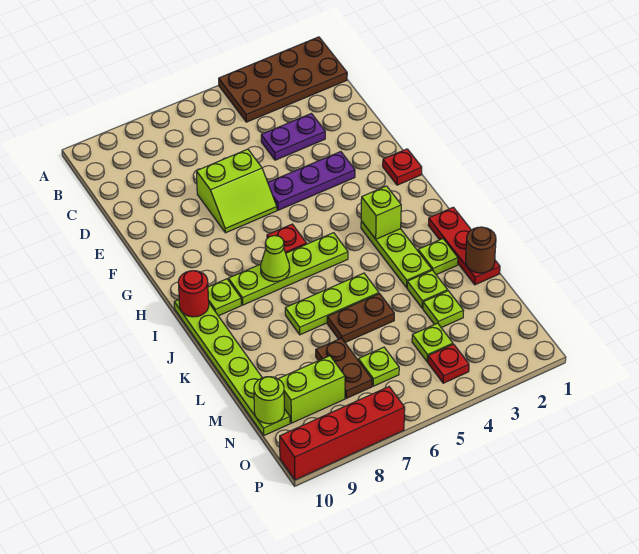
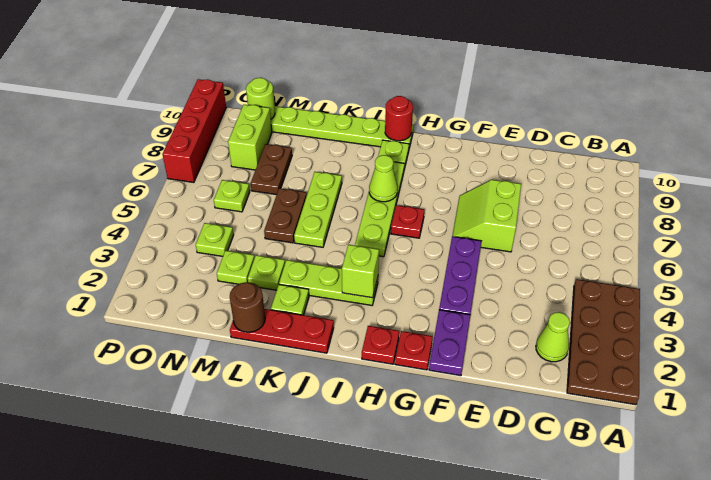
none -> lime 1x1 cone [536,312,570,362]
purple 1x2 plate [261,114,325,160] -> purple 1x2 plate moved to [429,310,470,376]
brown 1x2 plate [316,338,372,399] -> brown 1x2 plate turned to [251,144,292,195]
red 1x1 plate [428,344,469,383] -> red 1x1 plate moved to [362,326,399,364]

